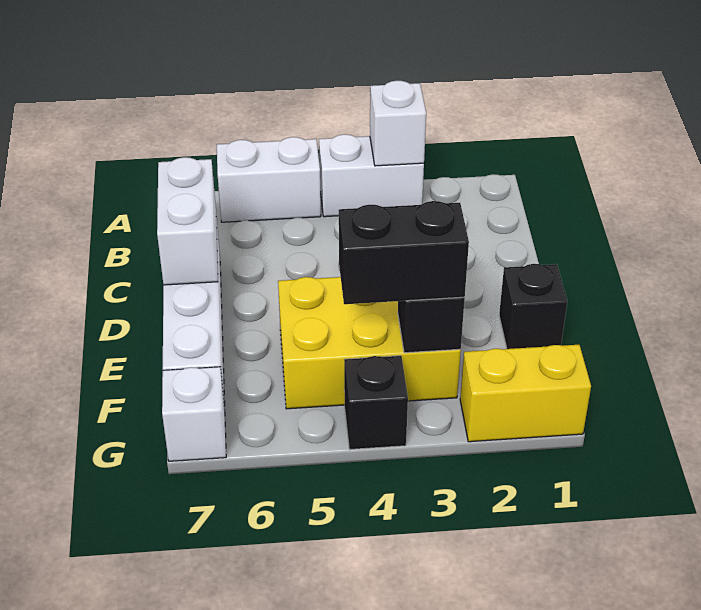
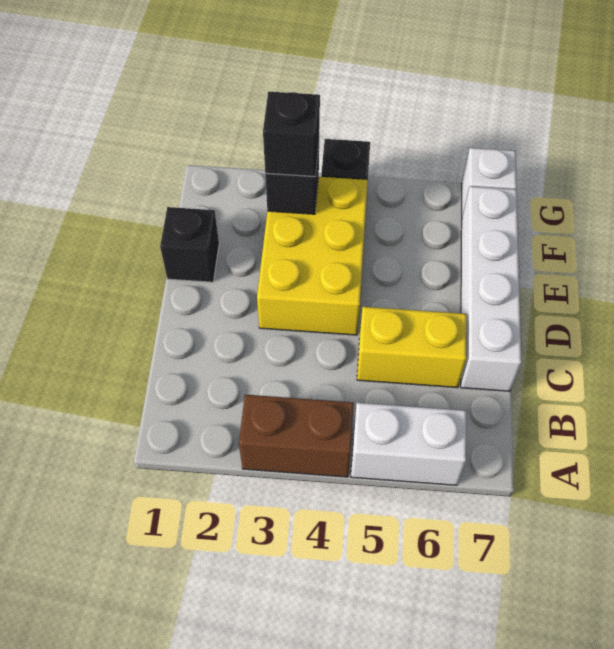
white 1x2 brick [319,134,424,217] -> brown 1x2 brick [239,395,354,477]
white 1x1 brick [370,81,426,166] -> none
white 1x2 brick [157,157,218,285] -> none
yellow 2x3 brick [278,277,461,409] -> yellow 2x3 brick turned to [257,177,368,335]
black 1x2 brick [339,201,469,304] -> black 1x1 brick [263,92,320,177]
yellow 1x2 brick [460,345,591,442] -> yellow 1x2 brick moved to [357,307,467,388]

